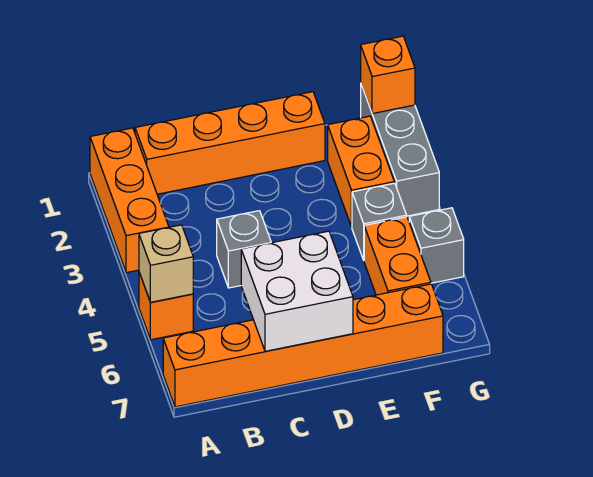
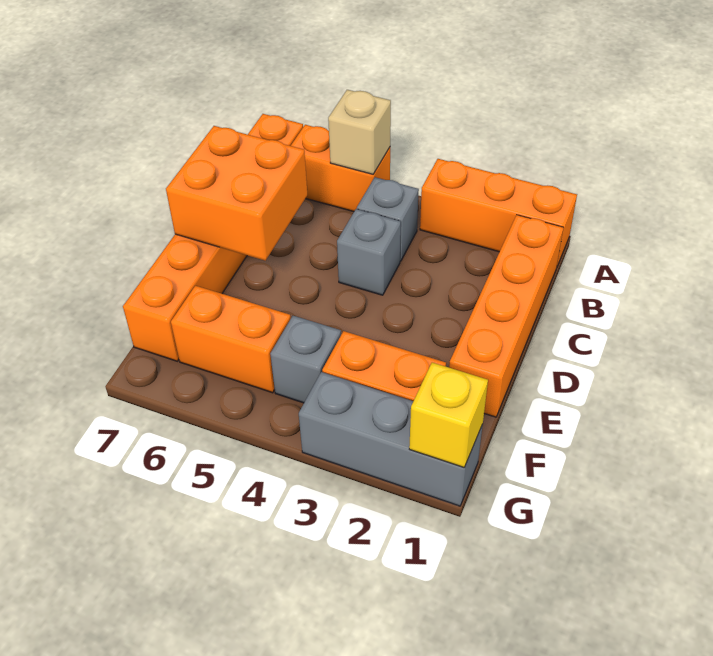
orange 1x1 brick [139,273,193,340] -> orange 1x2 brick [291,125,390,212]
white 2x2 brick [241,231,353,351] -> orange 2x2 brick [166,126,307,260]
orange 1x1 brick [361,36,415,114] -> yellow 1x1 brick [409,363,488,467]
grey 1x1 brick [409,208,464,283] -> grey 1x1 brick moved to [357,177,419,261]

